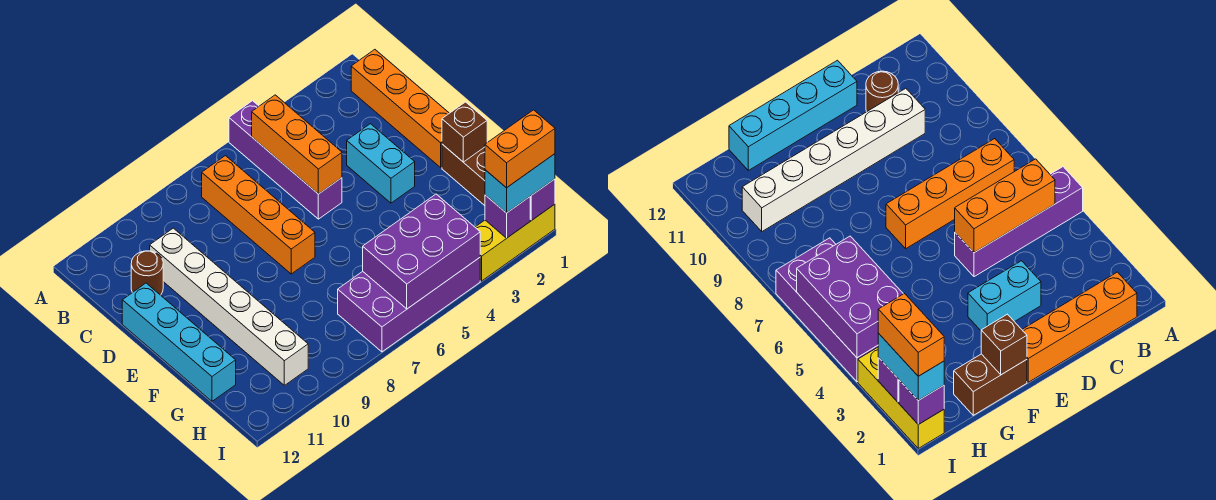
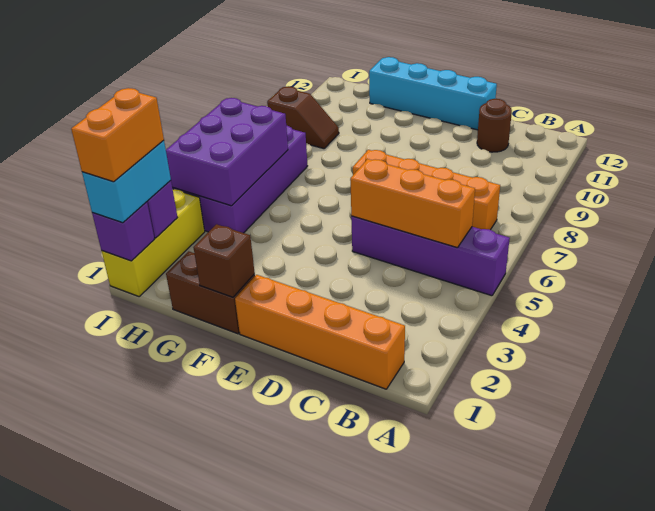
white 1x6 brick [150,228,308,385] -> none
cyan 1x2 brick [347,124,415,203] -> none
none -> brown 1x2 slope [267,86,339,149]

